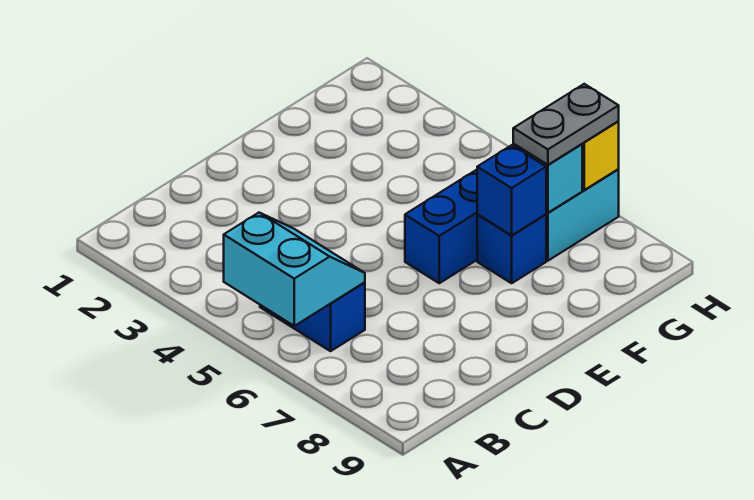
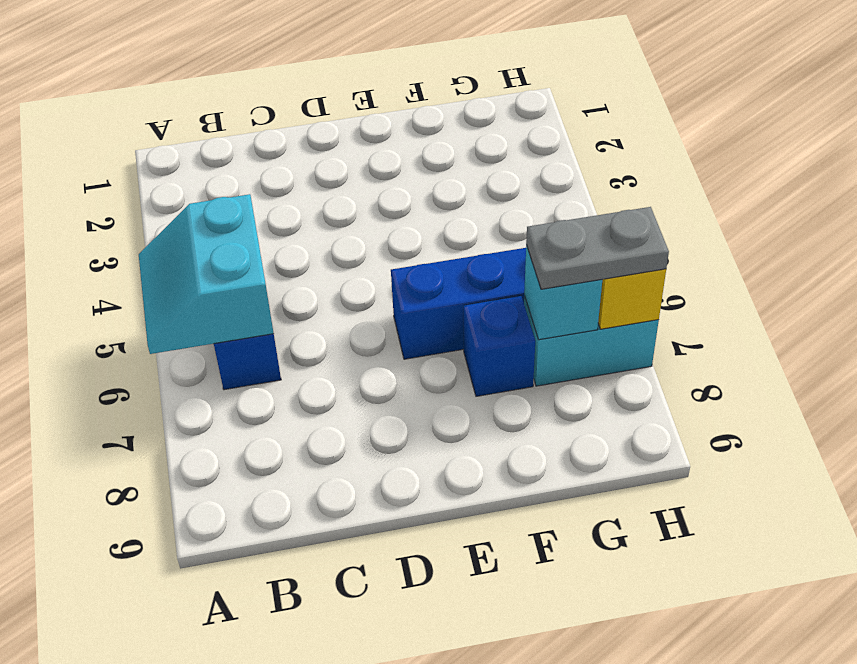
cyan 2x2 slope [224,213,365,326] -> cyan 2x2 slope turned to [139,194,274,354]
blue 1x1 brick [477,145,546,236] -> none

